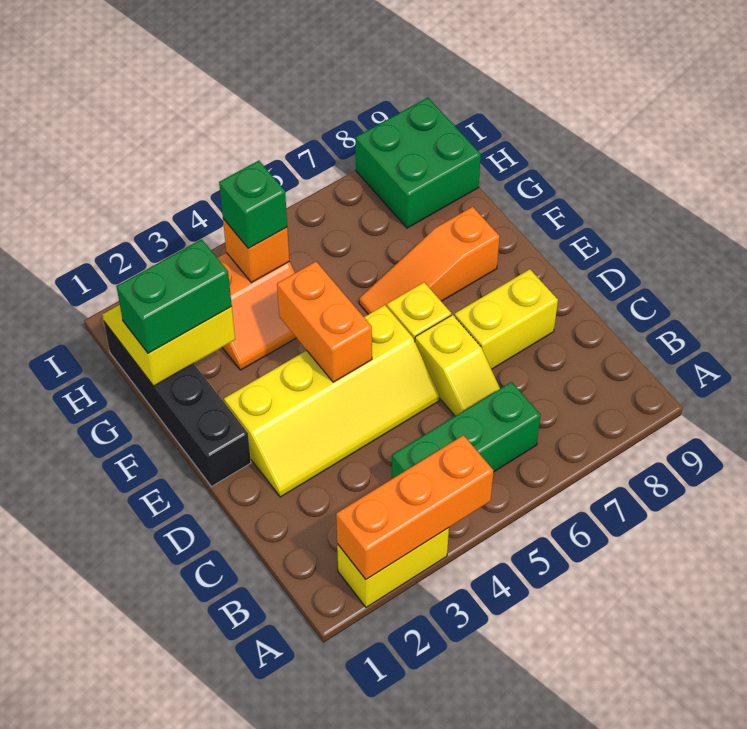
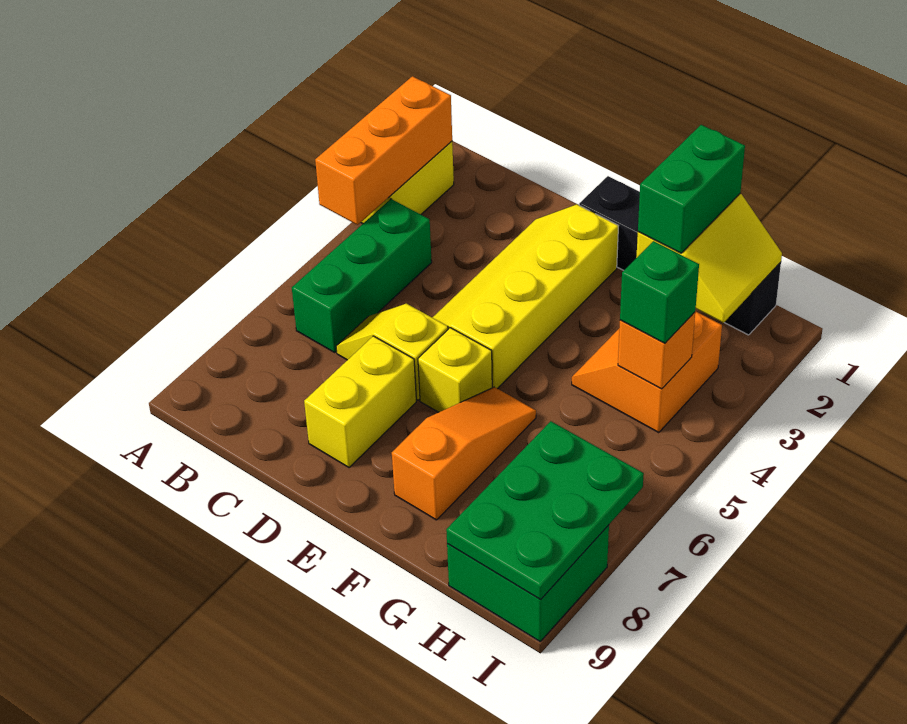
orange 1x2 brick [277,262,372,382] -> none
none -> green 2x3 plate [446,421,644,599]

